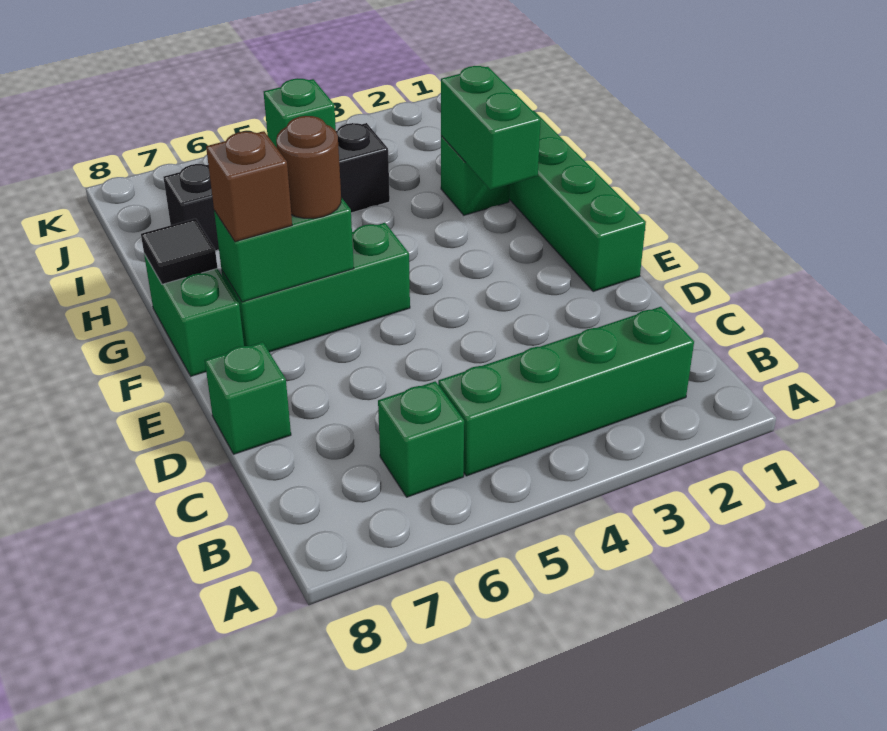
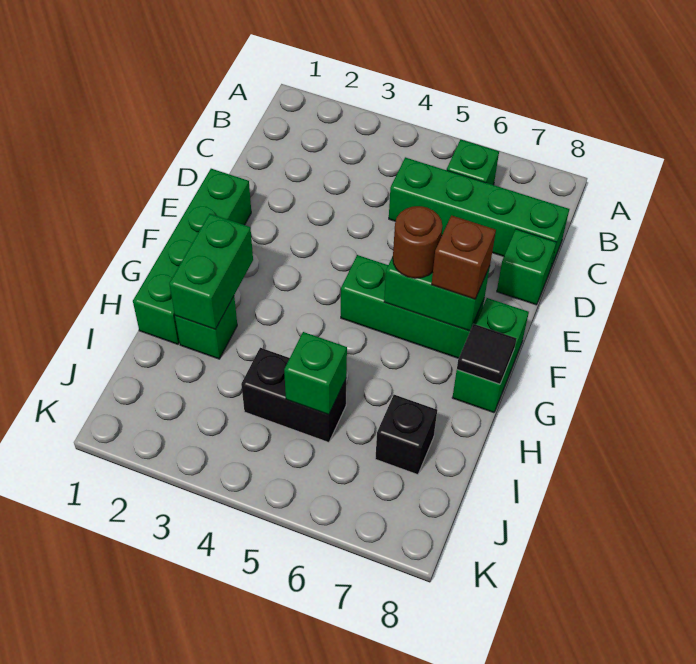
green 1x4 brick [438,307,694,476] -> green 1x4 brick moved to [389,157,569,270]

